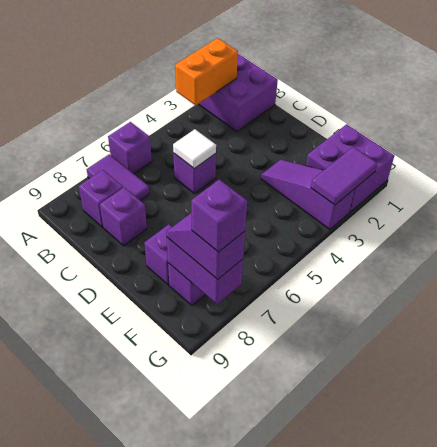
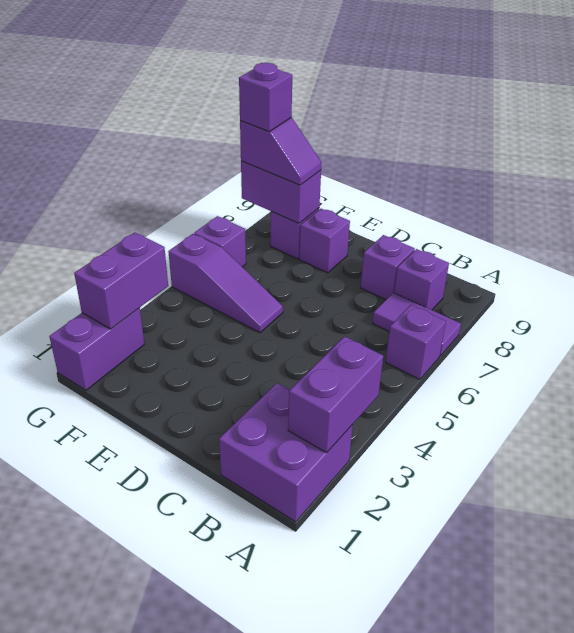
orange 1x2 brick [175,38,238,106] -> purple 1x2 brick [288,336,383,453]
purple 1x1 brick [173,153,216,194] -> purple 1x1 brick moved to [194,216,246,267]
white 1x1 tile [173,129,216,169] -> none
purple 1x3 slope [261,160,355,229] -> purple 1x3 slope moved to [168,234,283,333]
purple 2x2 brick [306,124,394,212] -> purple 1x2 brick [49,308,144,390]
purple 1x2 tile [311,147,377,205] -> purple 1x2 brick [74,232,168,329]

